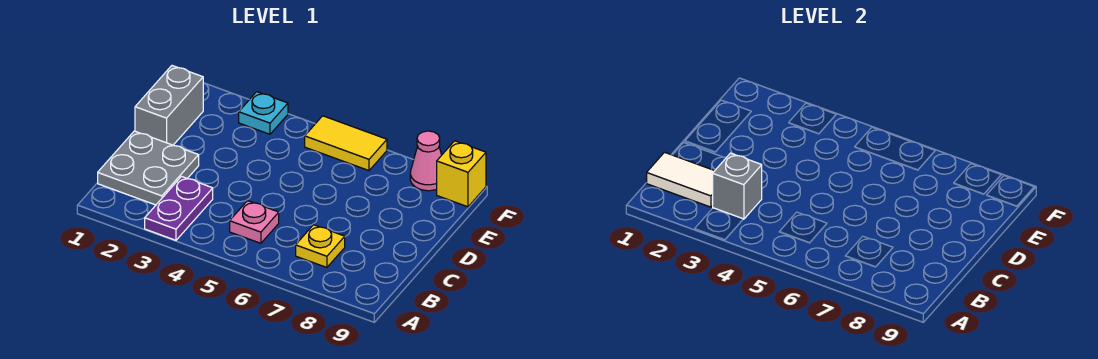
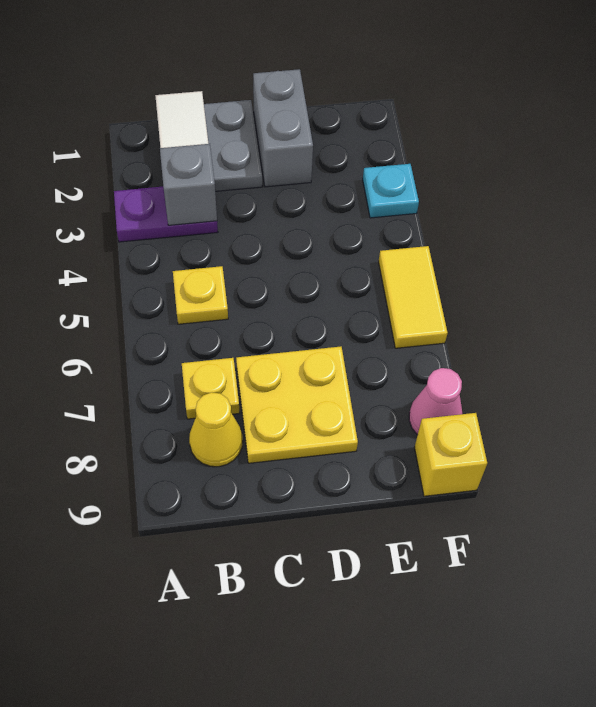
pink 1x1 plate [230,201,279,243] -> yellow 1x1 plate [173,266,228,324]
none -> yellow 1x1 cone [189,392,243,467]
none -> yellow 2x2 plate [236,347,358,463]
grey 1x2 brick [135,66,203,145] -> grey 1x2 brick turned to [253,69,313,187]

